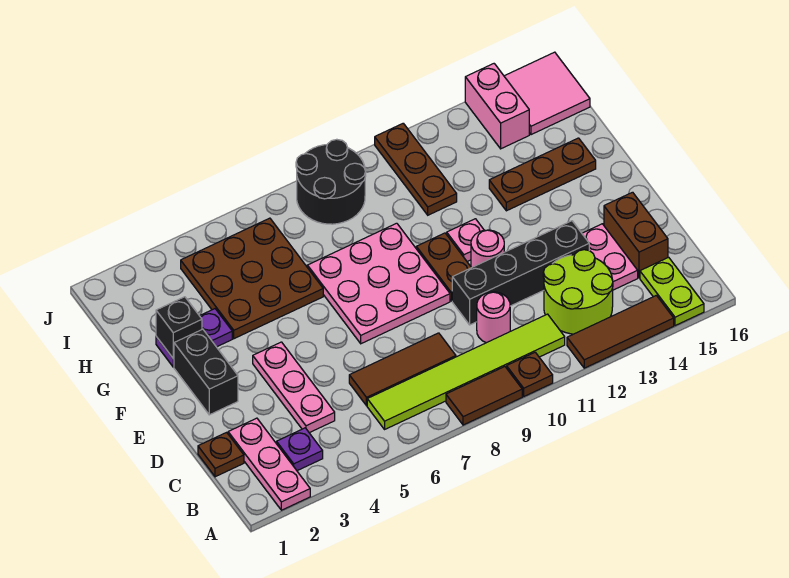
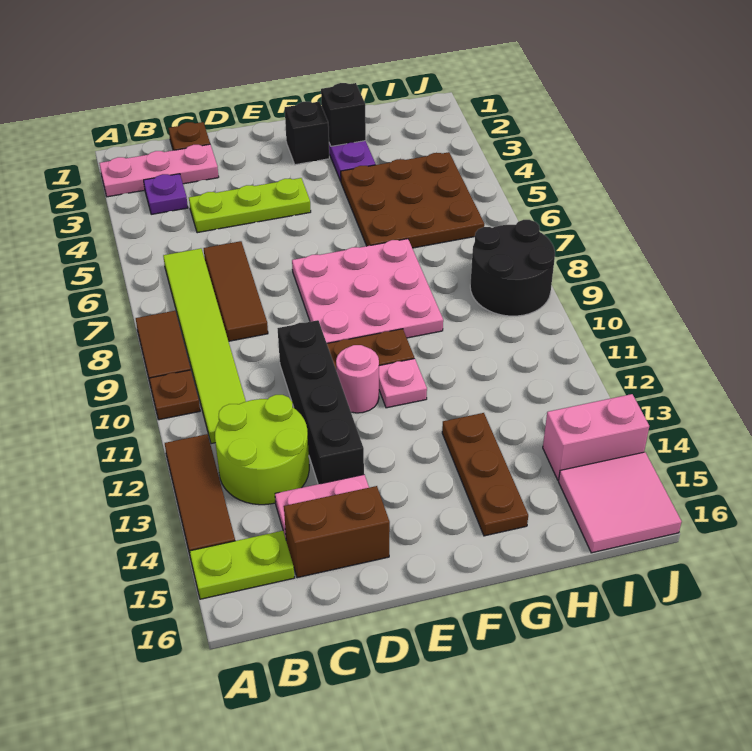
pink 1x3 plate [253,342,335,433] -> lime 1x3 plate [189,178,311,233]
pink 1x1 round brick [477,292,510,343] -> none
black 1x2 brick [174,329,238,415] -> black 1x1 brick [285,102,329,165]
brown 1x3 plate [375,123,457,215] -> none

